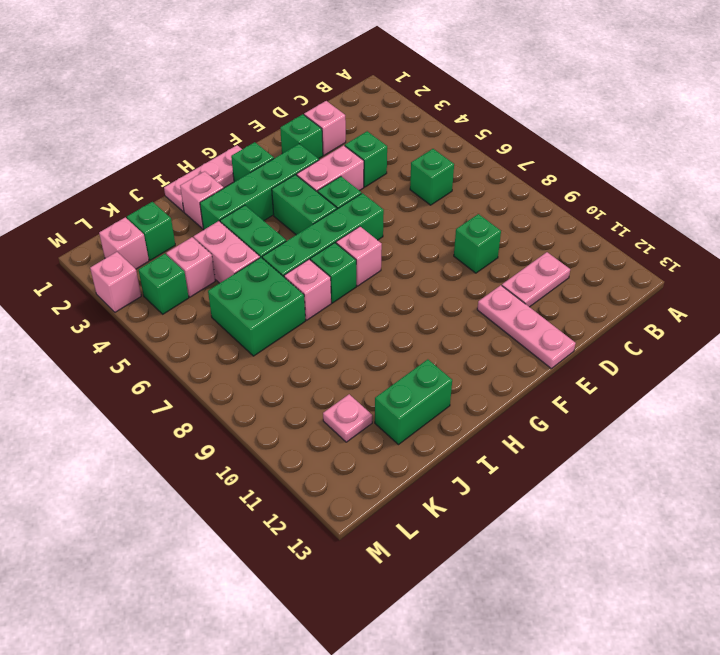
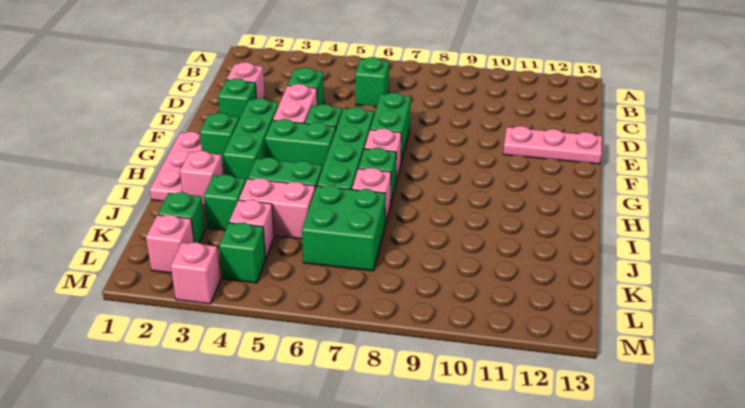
pink 1x2 plate [502,252,570,307] -> none
green 1x1 brick [454,214,501,273] -> green 1x1 brick moved to [204,175,246,230]
green 1x4 brick [200,144,319,230] -> green 1x3 brick [223,98,279,181]
green 1x2 brick [375,359,452,445] -> green 1x2 brick moved to [370,93,411,162]
pink 1x1 plate [323,394,372,442] -> none

